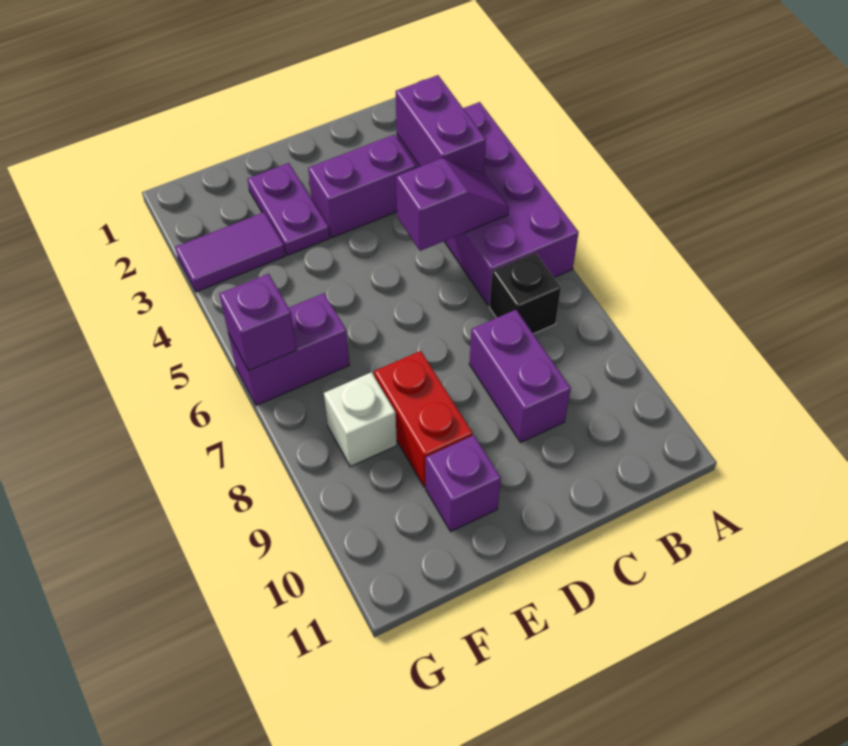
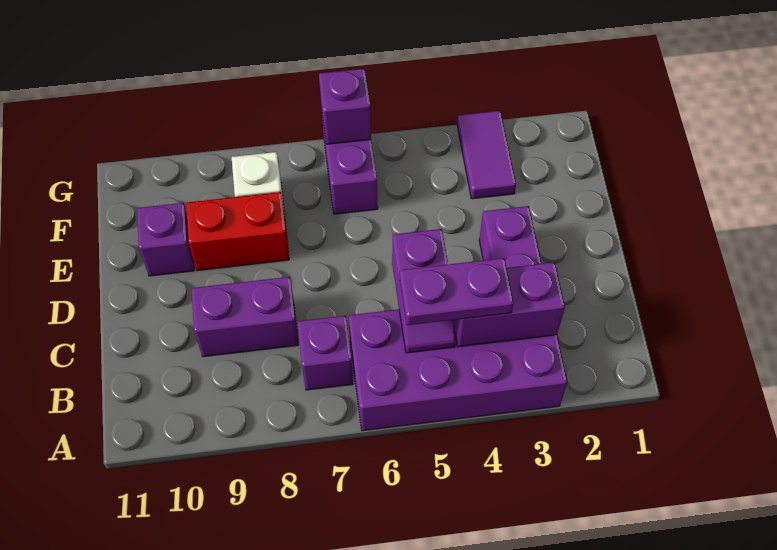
black 1x1 brick [489,253,561,334] -> purple 1x1 brick [297,316,353,390]
purple 1x2 plate [247,163,330,255] -> purple 1x2 plate moved to [400,258,513,325]

